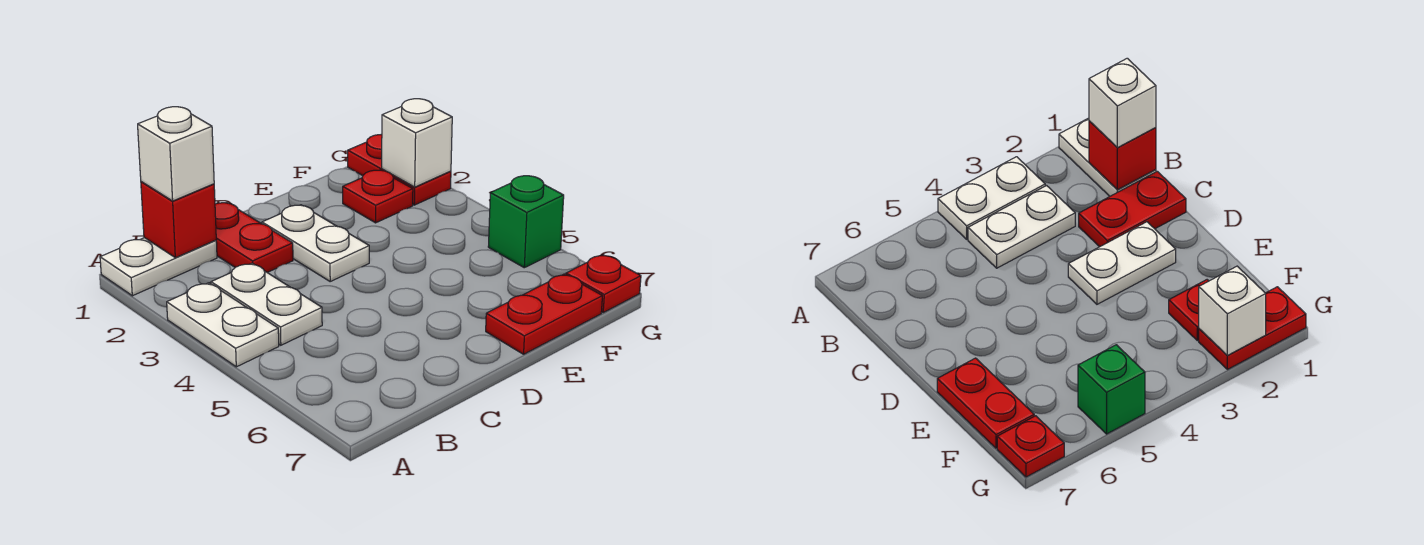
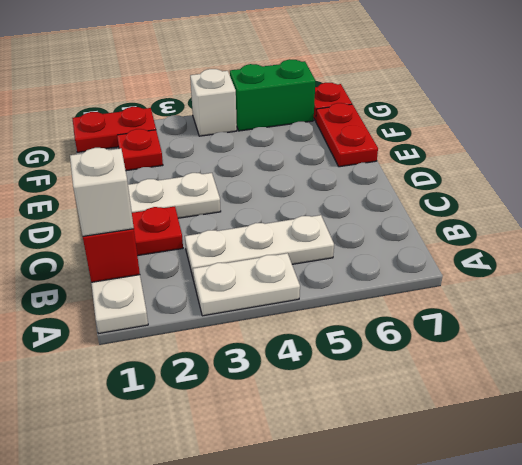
white 1x2 plate [211,263,322,345] -> white 1x3 plate [185,215,334,280]
white 1x1 brick [382,99,452,187] -> white 1x1 brick moved to [190,69,237,136]
green 1x1 brick [488,176,564,268] -> green 1x2 brick [230,59,315,131]

